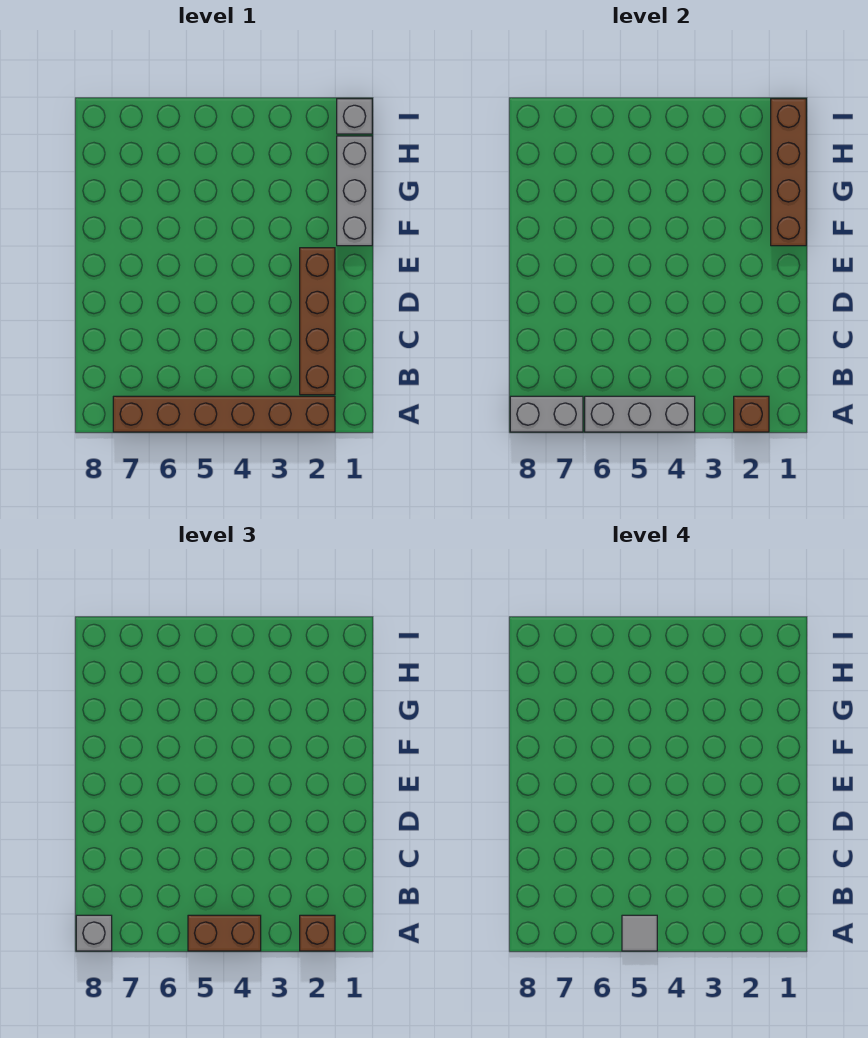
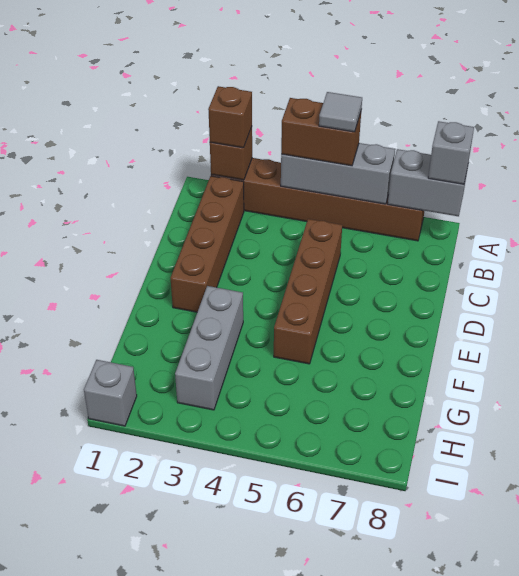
grey 1x3 brick [337,136,372,246] -> grey 1x3 brick moved to [175,286,243,410]
brown 1x4 brick [771,99,806,246] -> brown 1x4 brick moved to [274,219,342,364]

